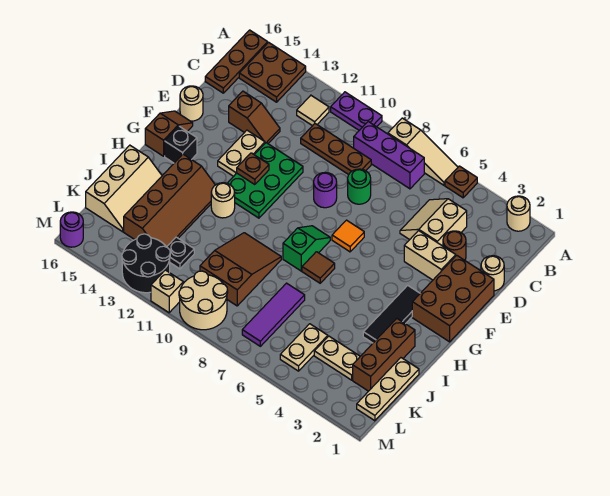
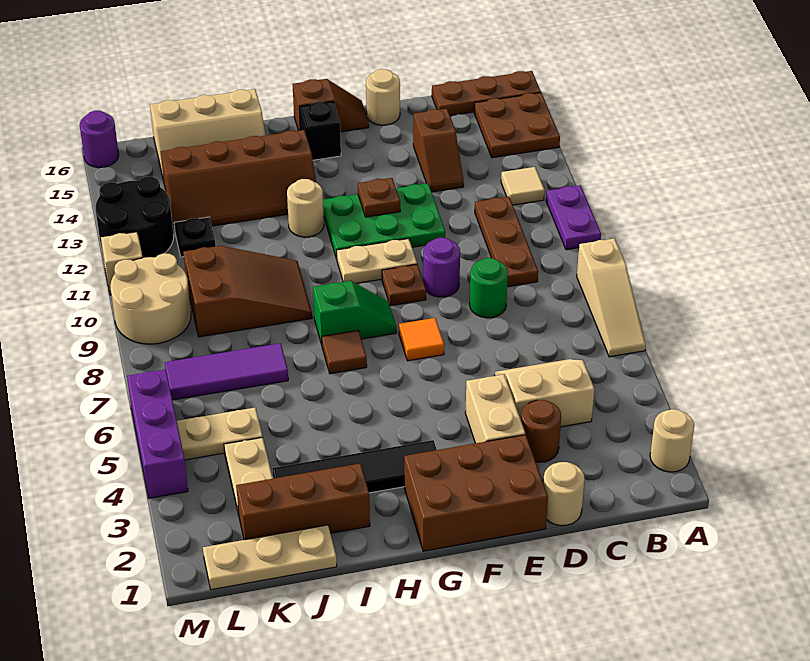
brown 1x1 plate [445,166,477,198] -> brown 1x1 plate moved to [382,264,426,306]
purple 1x3 brick [354,122,424,189] -> purple 1x3 brick moved to [127,369,188,498]
tan 1x2 plate [218,130,265,176] -> tan 1x2 plate moved to [337,239,417,283]
black 1x3 tile [363,285,420,343] -> black 1x4 tile [272,440,437,493]

